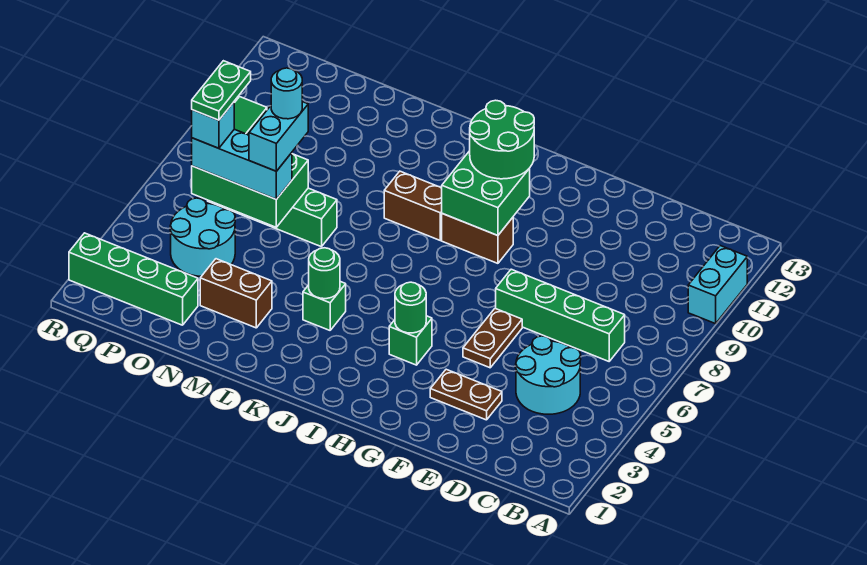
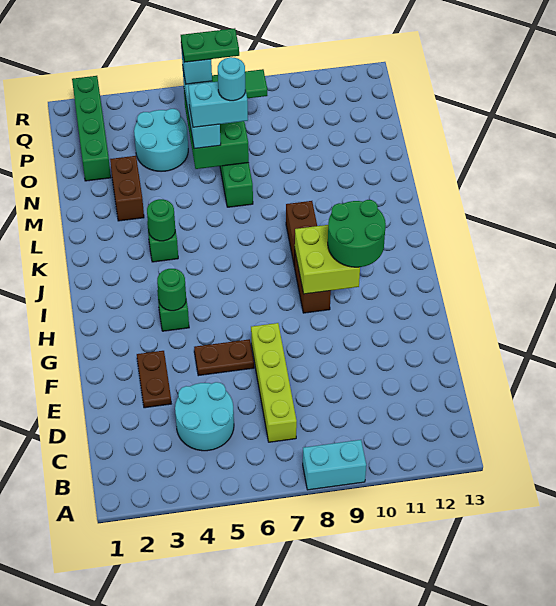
cyan 1x2 brick [688,246,747,324] -> cyan 1x2 brick moved to [303,440,366,490]
green 1x4 brick [496,269,625,361] -> lime 1x4 brick [251,323,297,442]
green 2x2 brick [442,151,530,236] -> lime 2x2 brick [295,225,360,294]

